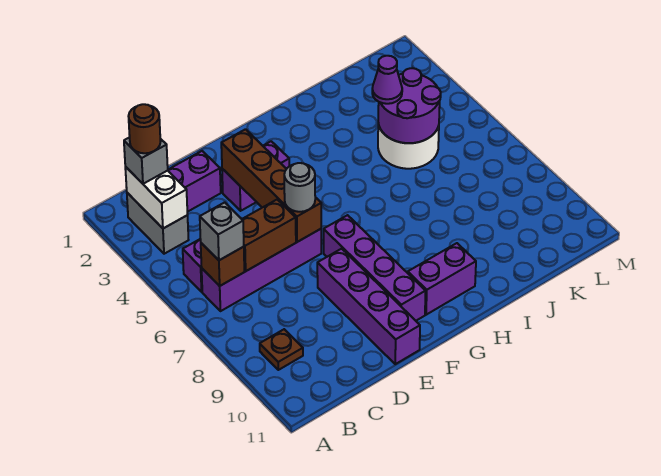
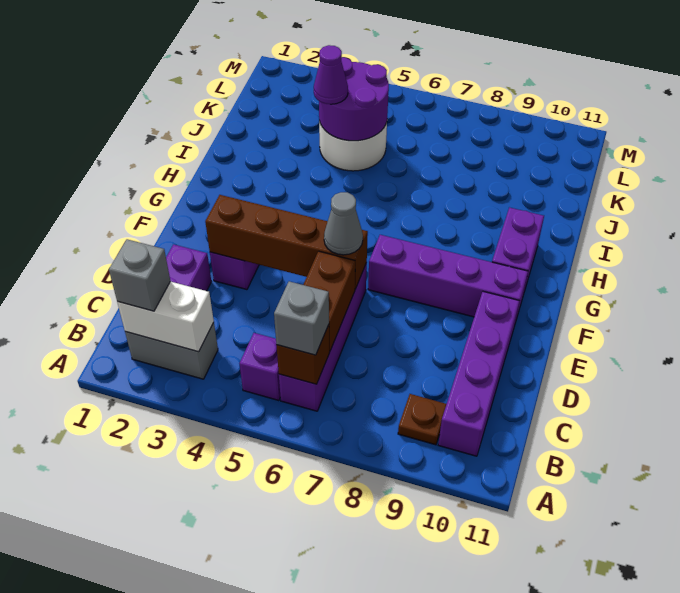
brown 1x1 round brick [128,104,160,153] -> none
grey 1x1 round brick [284,163,315,212] -> grey 1x1 cone [324,192,363,255]
purple 1x4 brick [317,249,420,364] -> purple 1x4 brick turned to [438,292,520,456]

